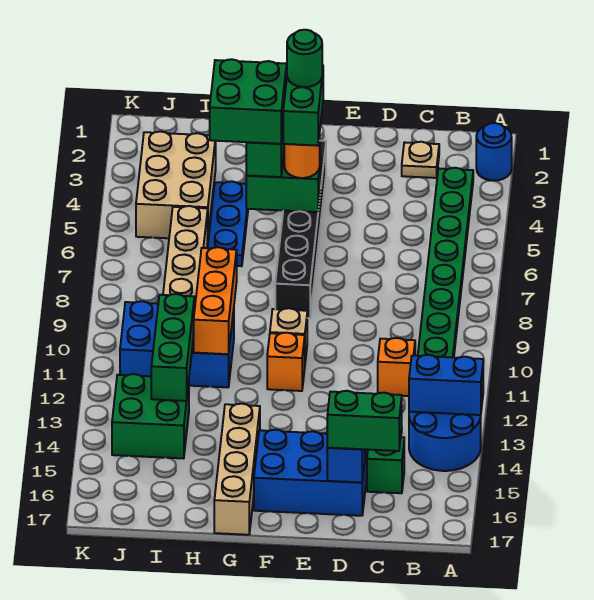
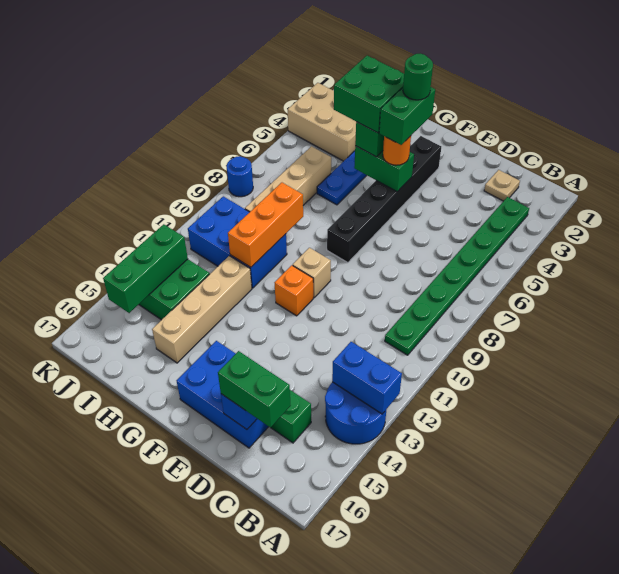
blue 1x1 round brick [476,123,512,181] -> blue 1x1 round brick moved to [227,156,253,197]
orange 1x1 brick [378,338,415,396] -> none
tan 1x4 brick [214,404,260,535] -> tan 1x4 brick moved to [152,256,252,363]
tan 2x3 brick [136,131,216,238] -> tan 2x3 brick turned to [288,83,356,161]
green 1x3 brick [151,294,194,401] -> green 1x3 brick moved to [103,224,188,313]

